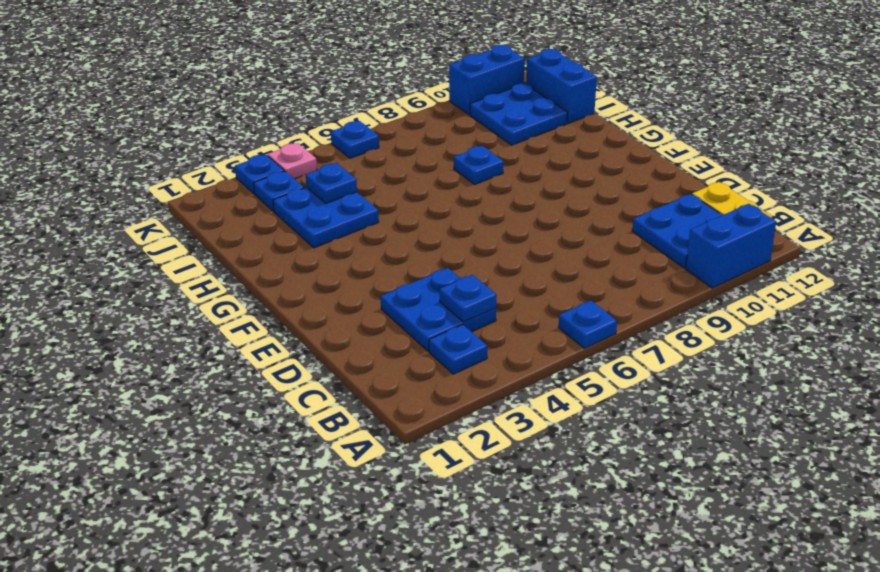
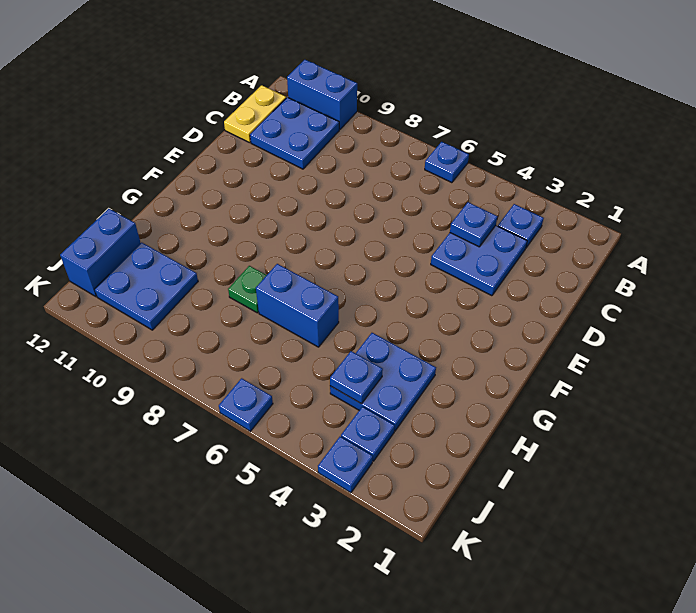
blue 1x1 plate [454,146,504,184] -> green 1x1 plate [228,266,267,313]
pink 1x1 plate [268,143,317,179] -> none
blue 1x2 brick [449,45,525,115] -> blue 1x2 brick moved to [256,264,339,347]

